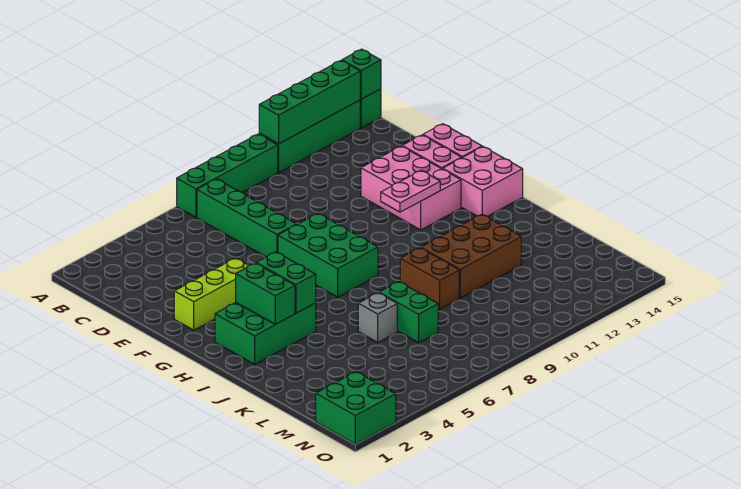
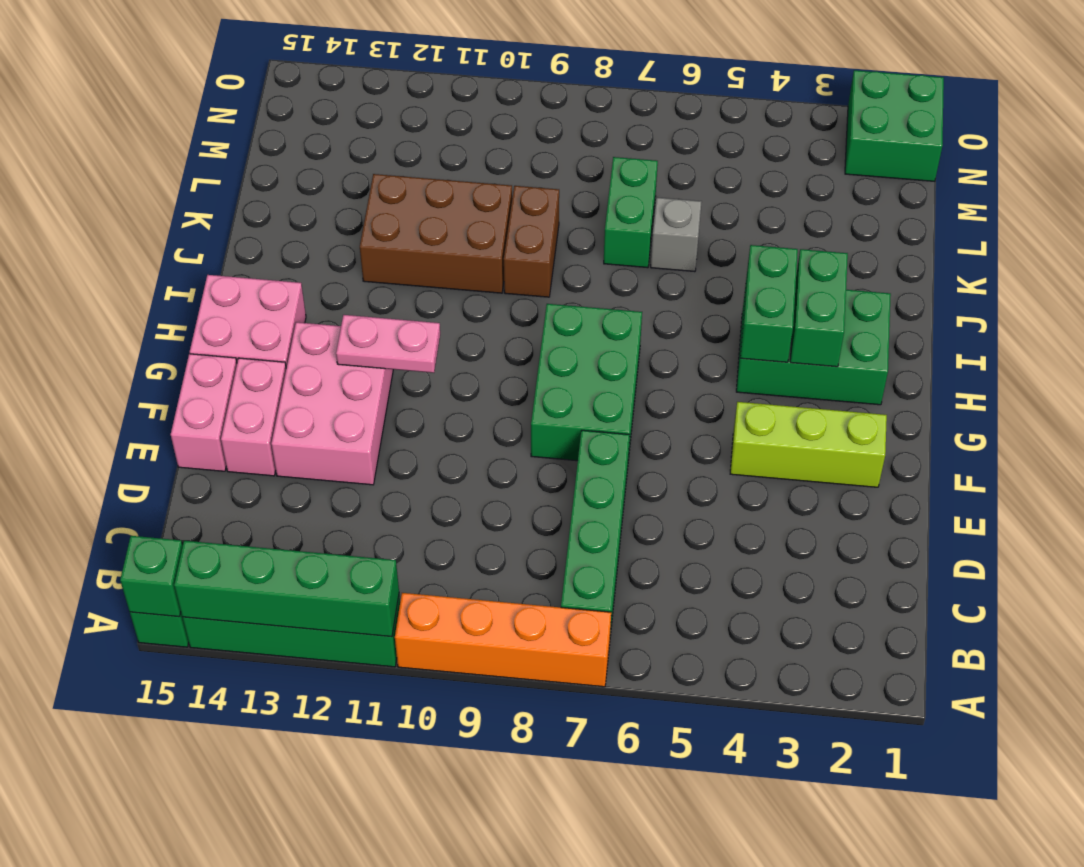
green 1x4 brick [177,134,278,217] -> orange 1x4 brick [395,593,611,687]

